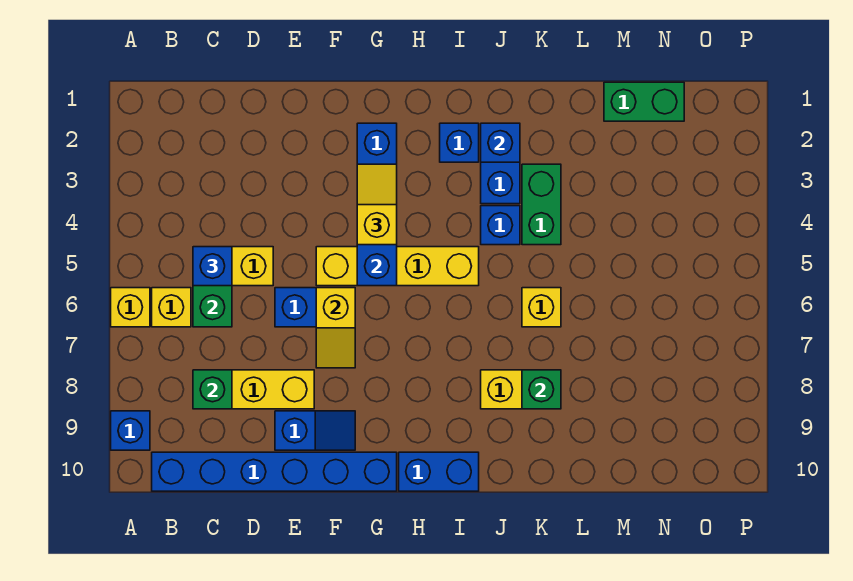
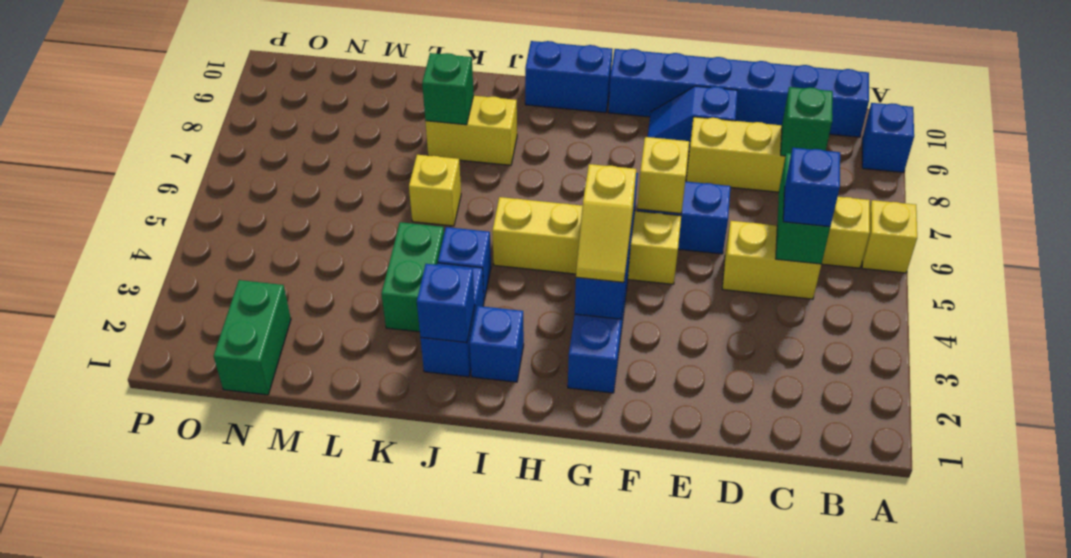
green 1x2 brick [604,82,684,121] -> green 1x2 brick turned to [214,280,291,395]

